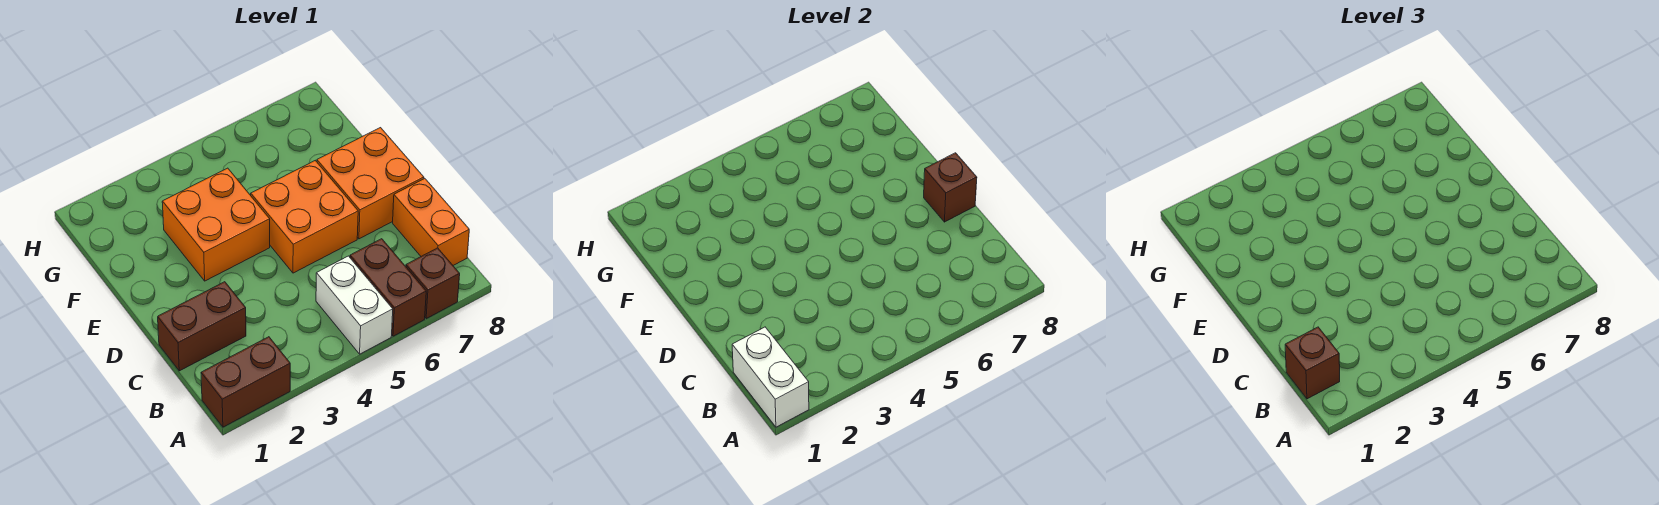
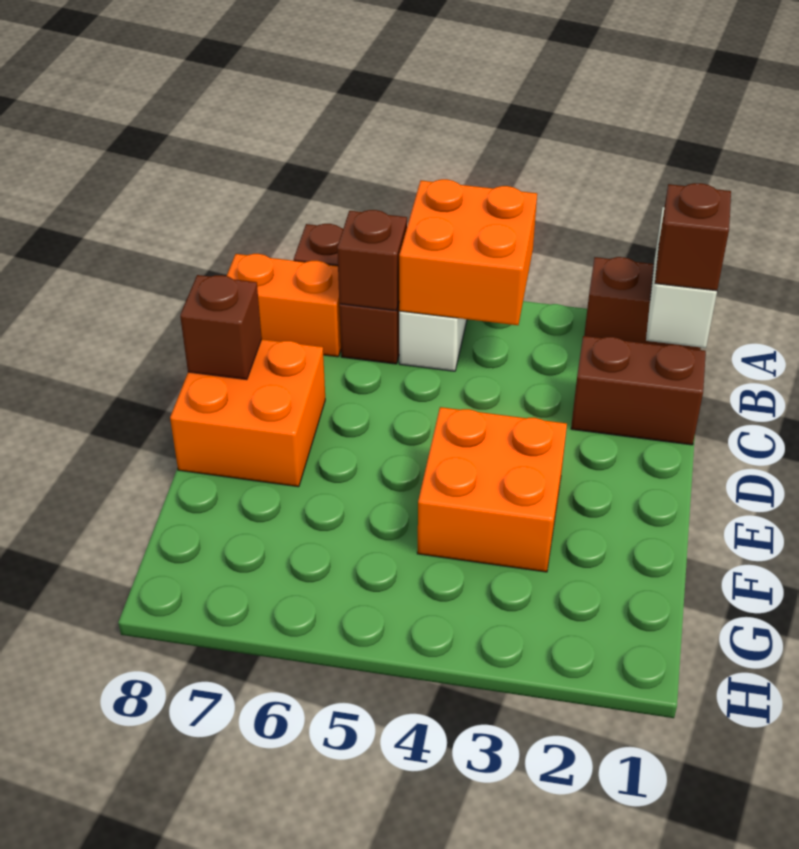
none -> brown 1x1 brick [337,210,407,311]
orange 1x2 brick [393,179,469,265] -> orange 1x2 brick turned to [227,254,341,357]
orange 2x2 brick [251,161,358,273] -> orange 2x2 brick moved to [399,179,537,325]

